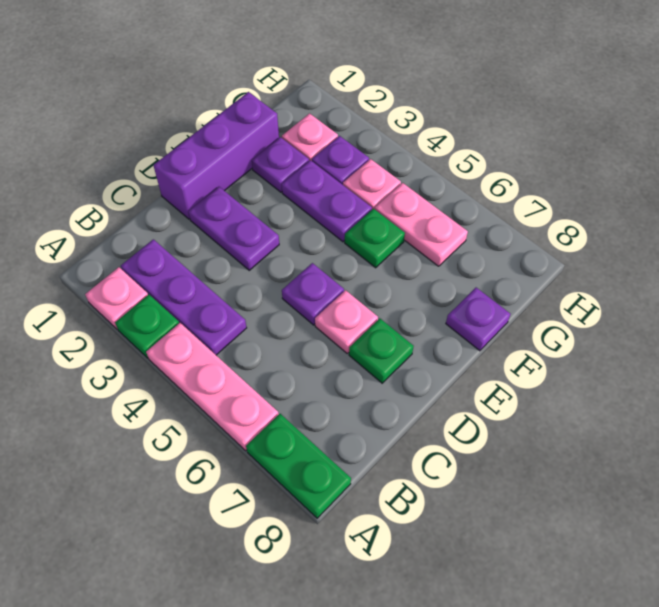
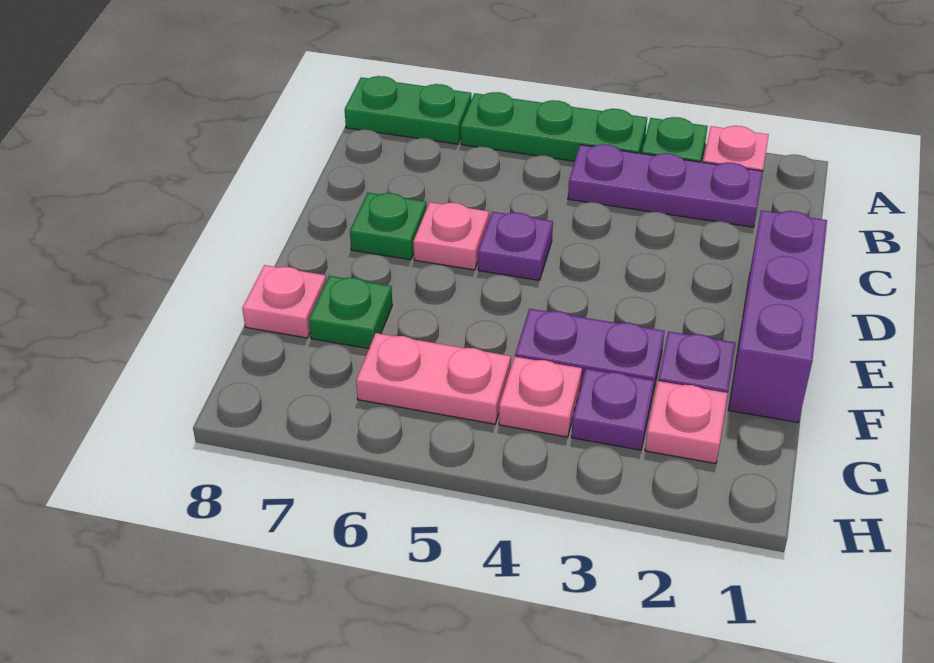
pink 1x3 plate [146,323,279,451] -> green 1x3 plate [461,92,647,161]
purple 1x2 plate [188,187,279,270] -> none
green 1x1 plate [345,208,405,268] -> green 1x1 plate moved to [309,276,392,349]
purple 1x1 plate [446,288,510,351] -> pink 1x1 plate [242,265,326,338]

